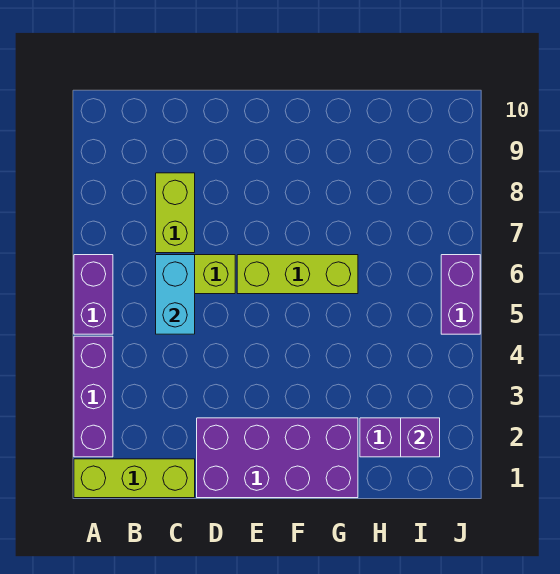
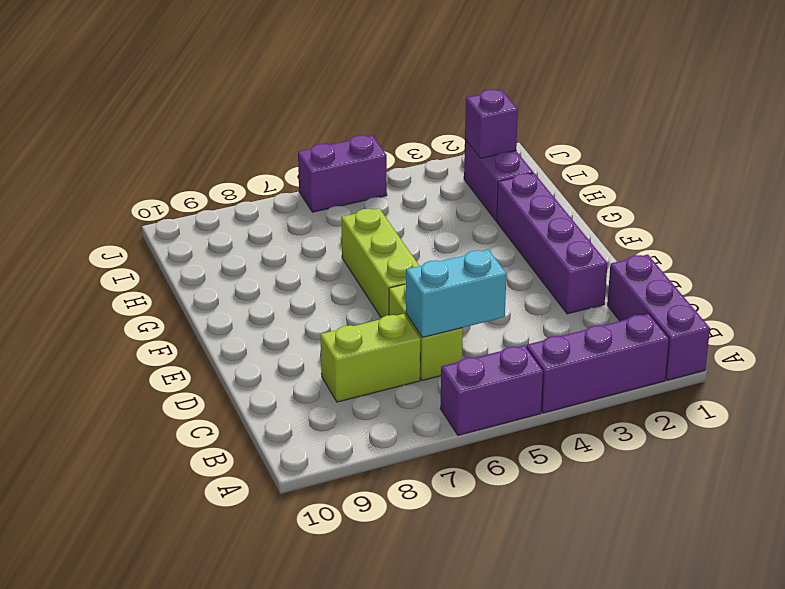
lime 1x3 brick [74,459,195,498] -> purple 1x3 brick [607,255,710,381]
purple 2x4 brick [197,418,358,498] -> purple 1x4 brick [497,173,608,314]

